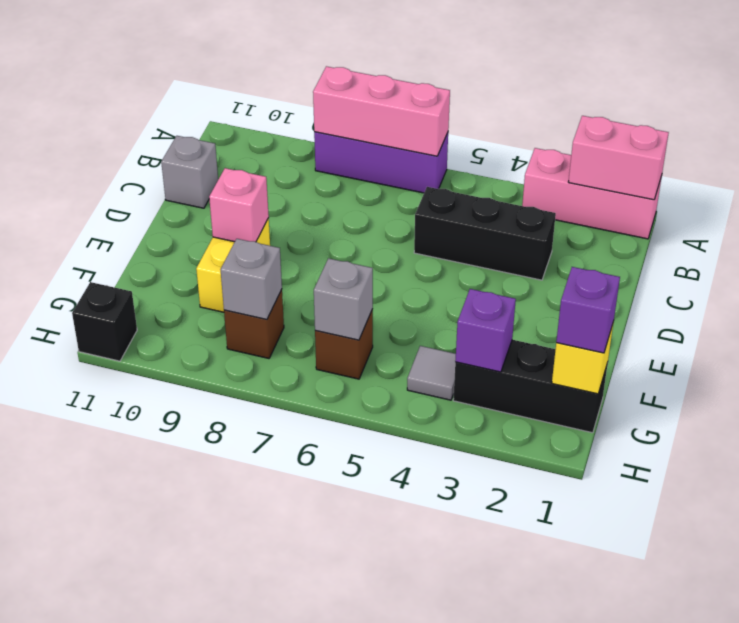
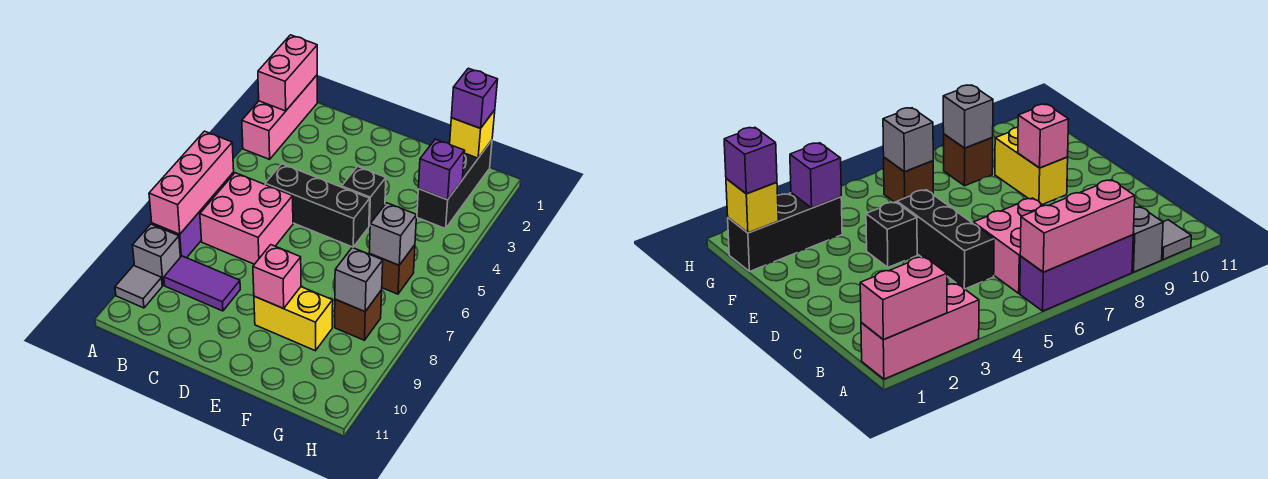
none -> pink 2x2 brick [200,173,293,264]
none -> purple 1x2 tile [164,256,240,311]
black 1x3 brick [414,187,556,280] -> black 1x3 brick turned to [265,164,370,247]
grey 1x1 brick [161,136,218,208] -> grey 1x1 brick moved to [133,224,180,285]
grey 1x1 tile [407,346,456,400] -> grey 1x1 tile moved to [115,266,162,308]
black 1x1 brick [72,282,137,361] -> black 1x1 brick moved to [342,167,386,226]

